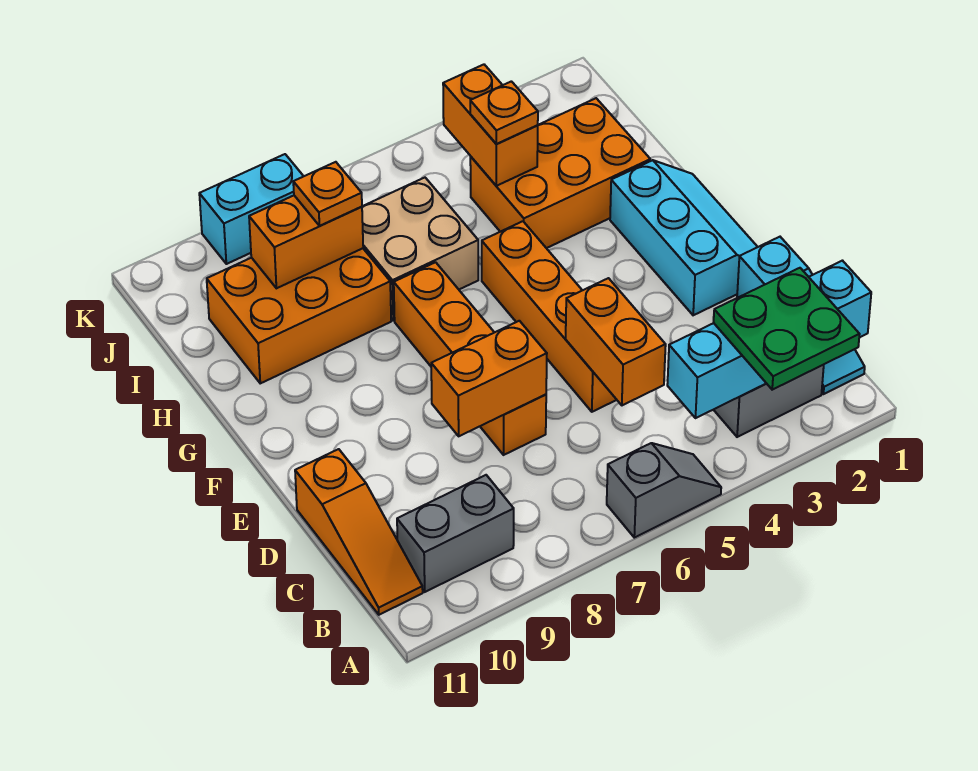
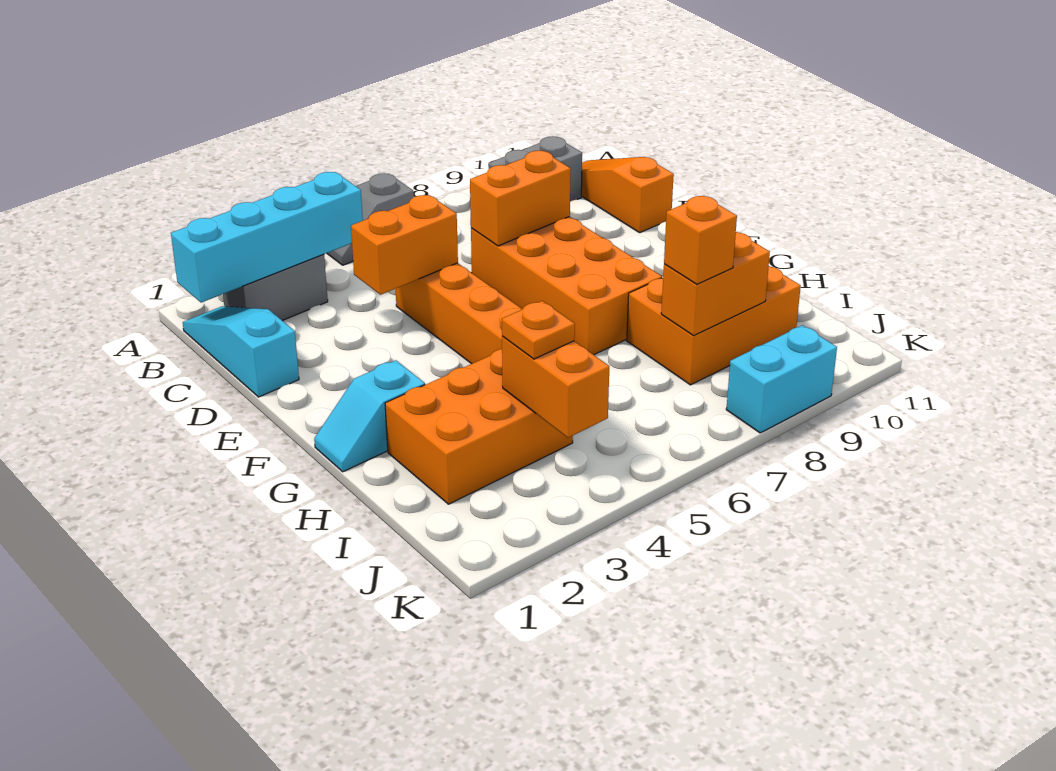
green 2x2 plate [714,268,860,390] -> none
orange 1x2 brick [566,278,666,405] -> orange 1x2 brick turned to [351,195,458,295]
orange 1x4 brick [394,262,546,455] -> orange 2x4 brick [471,217,662,355]
cyan 2x3 slope [610,160,757,315] -> cyan 1x2 slope [314,360,425,472]
tan 2x2 brick [362,178,478,321] -> none
orange 1x1 plate [293,162,362,226] -> orange 1x1 brick [664,196,737,284]

